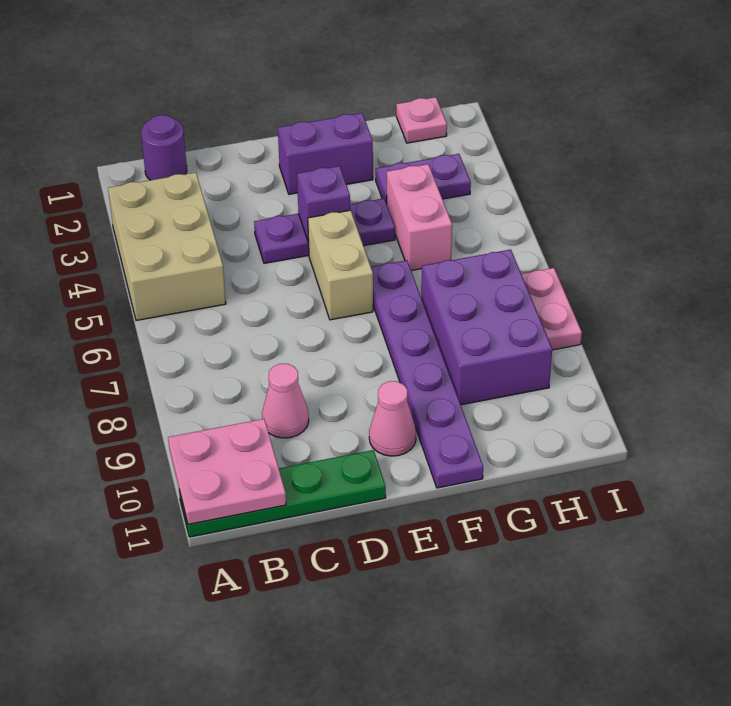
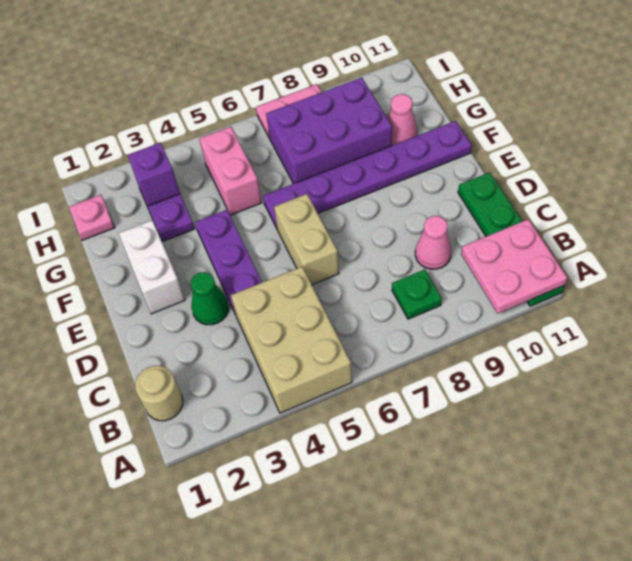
tan 2x3 brick [108,173,226,321] -> tan 2x3 brick turned to [231,267,352,413]
purple 1x1 round brick [141,115,187,180] -> tan 1x1 round brick [135,366,183,421]
none -> green 1x1 plate [392,269,442,319]
none -> green 1x1 cone [191,272,229,325]
purple 1x2 brick [278,113,373,194] -> white 1x2 brick [119,220,185,314]
purple 1x1 brick [297,166,350,242] -> purple 1x1 brick moved to [128,143,180,206]
tan 1x2 brick [308,210,373,320] -> tan 1x2 brick turned to [274,194,339,285]
pink 1x1 cone [369,381,416,456] -> pink 1x1 cone moved to [388,94,417,145]
pink 1x2 brick [387,164,452,271] -> pink 1x2 brick turned to [199,127,262,215]

